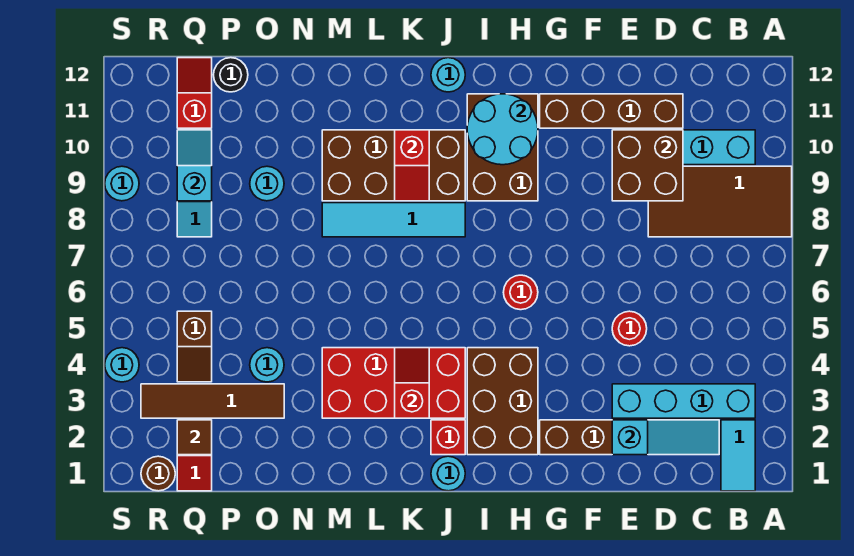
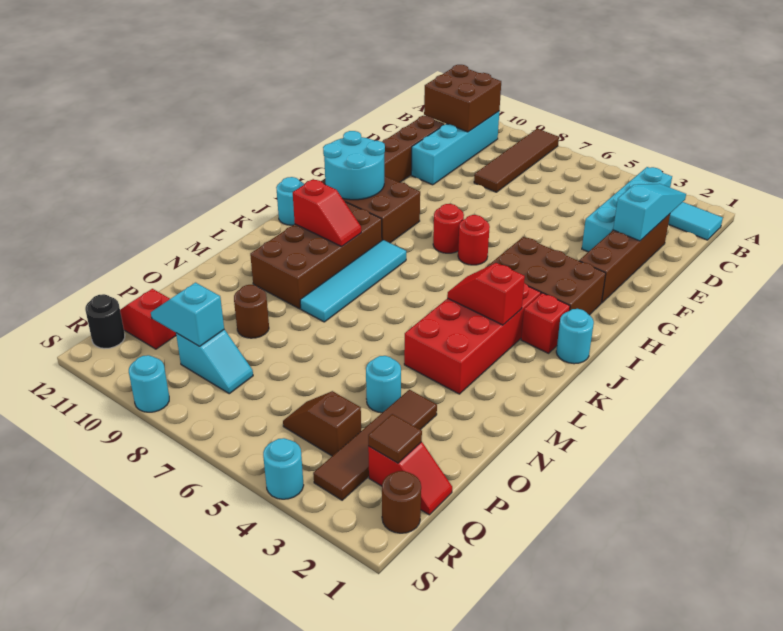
brown 2x4 tile [648,166,792,237] -> brown 1x4 tile [474,129,559,192]
brown 2x2 brick [612,130,683,201] -> brown 2x2 brick moved to [424,65,501,132]
red 1x1 round brick [612,311,647,346] -> red 1x1 round brick moved to [433,204,464,253]
cyan 1x1 round brick [250,166,284,201] -> brown 1x1 round brick [234,285,269,338]
black 1x1 round brick [214,58,248,92] -> black 1x1 round brick moved to [85,294,125,349]
brown 1x2 slope [177,311,212,382] -> brown 1x2 slope turned to [283,391,361,456]

